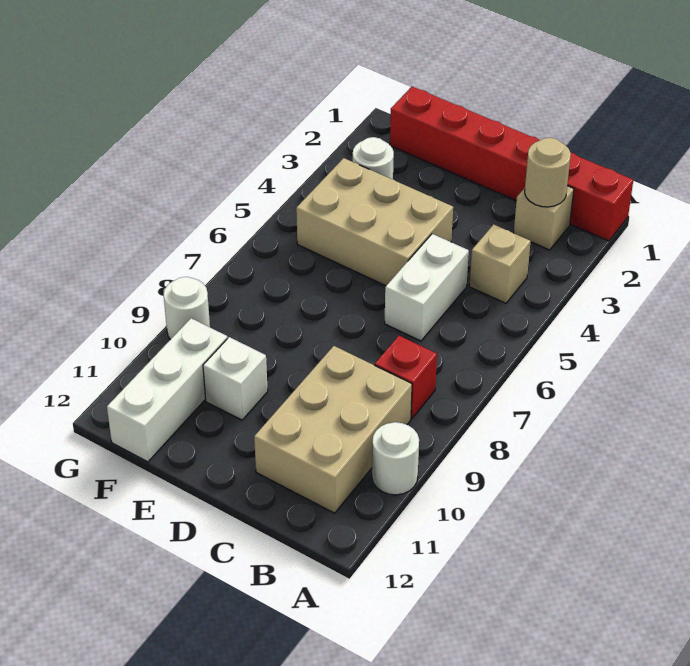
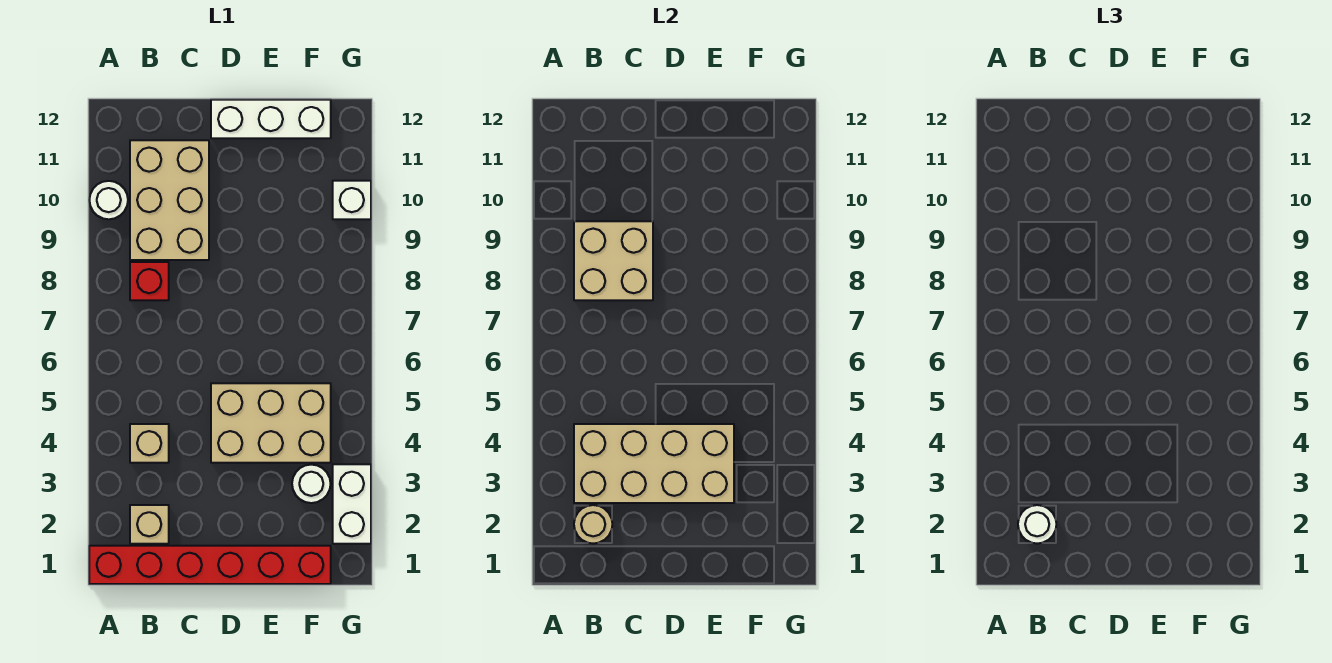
none -> tan 2x4 brick [574,424,734,503]
none -> tan 2x2 brick [574,221,653,300]
white 1x2 brick [385,234,469,341] -> white 1x2 brick moved to [333,464,371,544]
white 1x1 brick [203,337,268,420] -> white 1x1 brick moved to [333,181,371,219]
white 1x3 brick [107,318,227,462] -> white 1x3 brick turned to [211,100,331,138]
white 1x1 round brick [164,277,210,339] -> white 1x1 round brick moved to [1018,505,1056,544]

